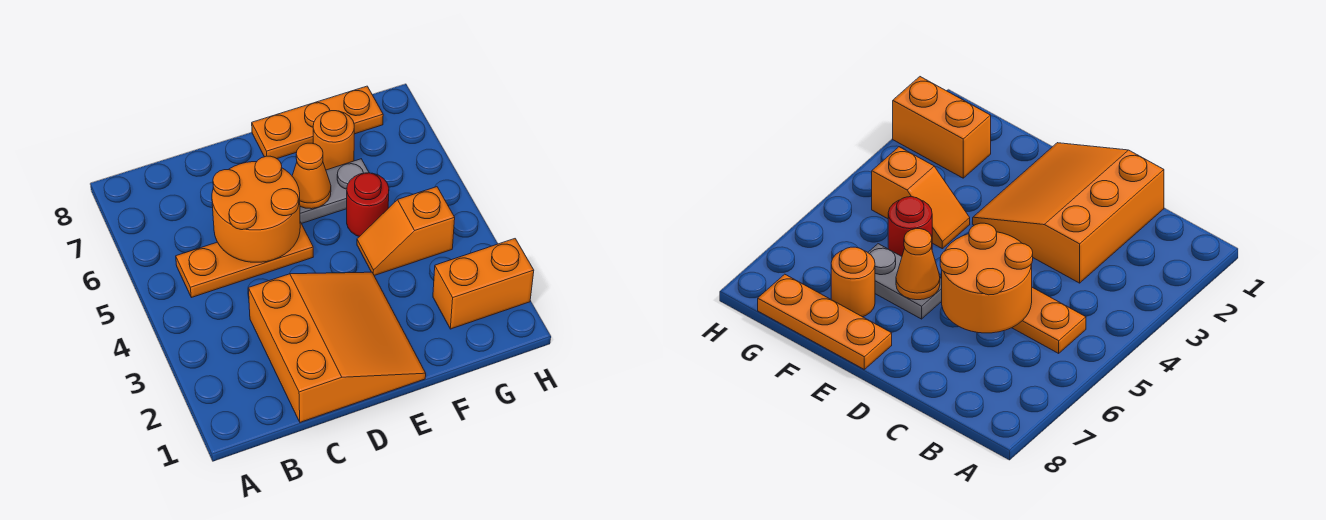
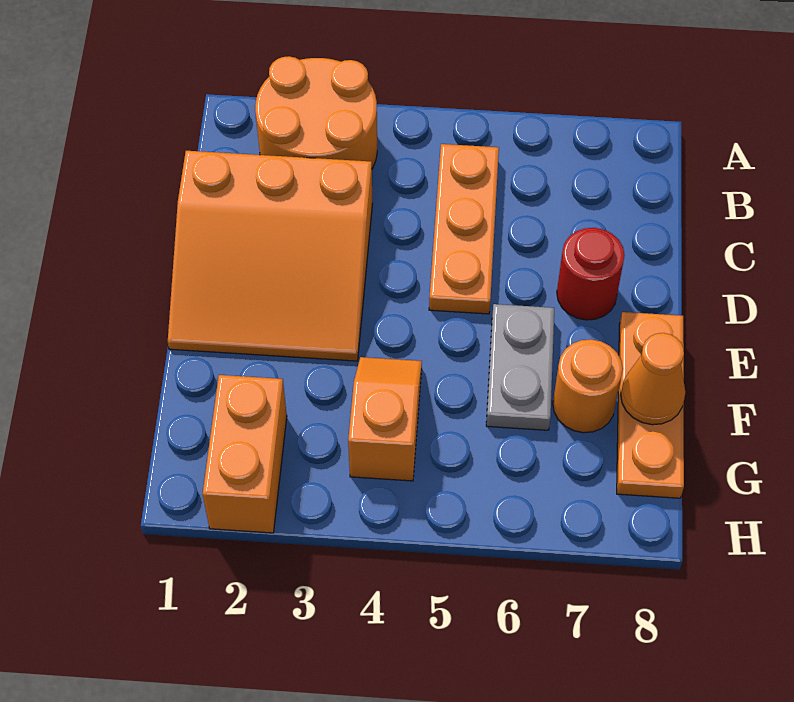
orange 2x2 round brick [212,156,300,262] -> orange 2x2 round brick moved to [255,56,377,168]
orange 1x1 cone [292,143,331,209] -> orange 1x1 cone moved to [621,333,685,425]
red 1x1 round brick [347,173,389,237] -> red 1x1 round brick moved to [557,228,625,320]

